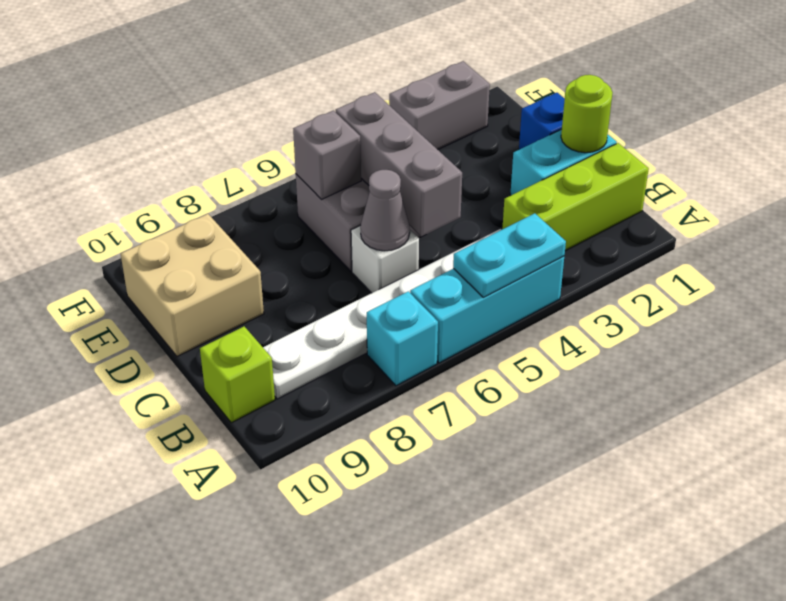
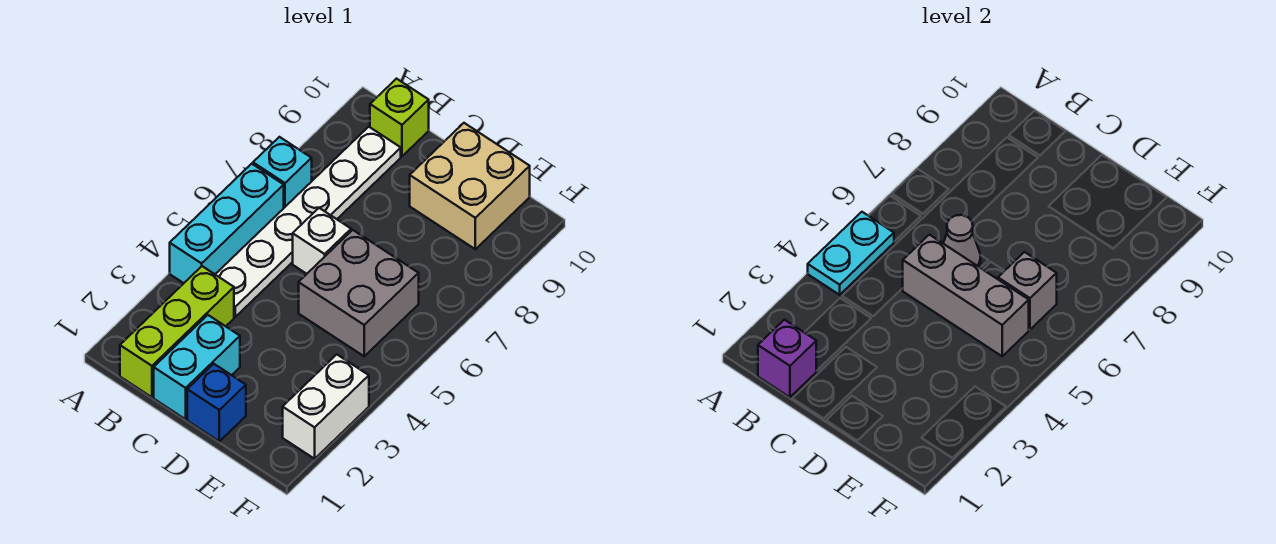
none -> purple 1x1 brick [758,320,816,397]
lime 1x1 round brick [561,75,613,153] -> none
grey 1x2 brick [389,61,490,150] -> white 1x2 brick [283,355,369,459]

